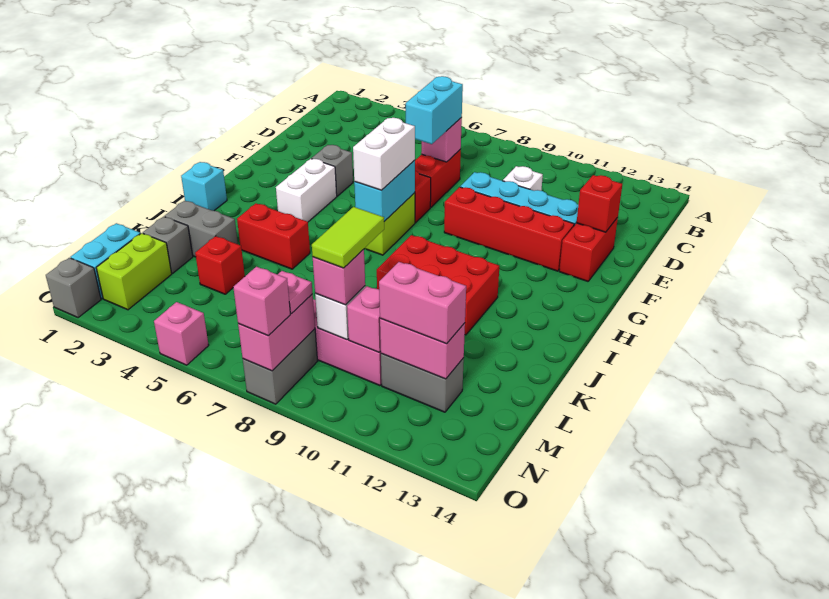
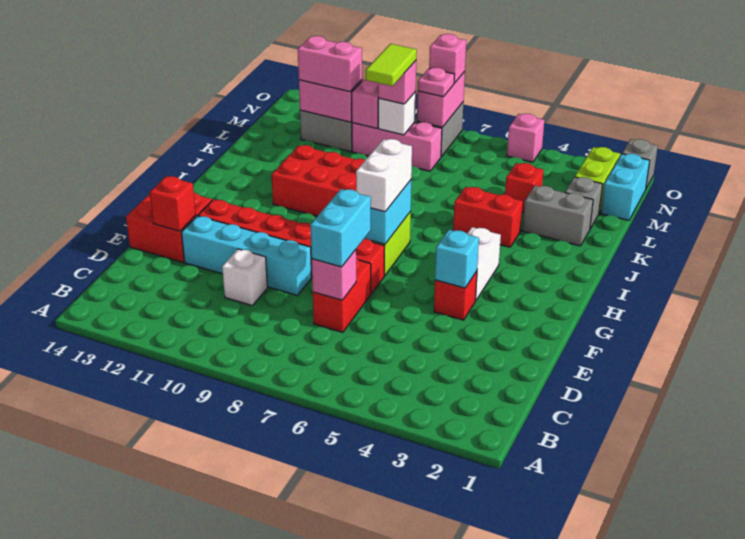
red 1x2 brick [559,217,618,281] -> red 2x2 brick [126,193,212,262]
grey 1x1 brick [312,145,353,196] -> red 1x1 brick [434,271,477,320]
cyan 1x1 brick [181,162,227,211] -> cyan 1x1 brick moved to [435,230,479,288]

